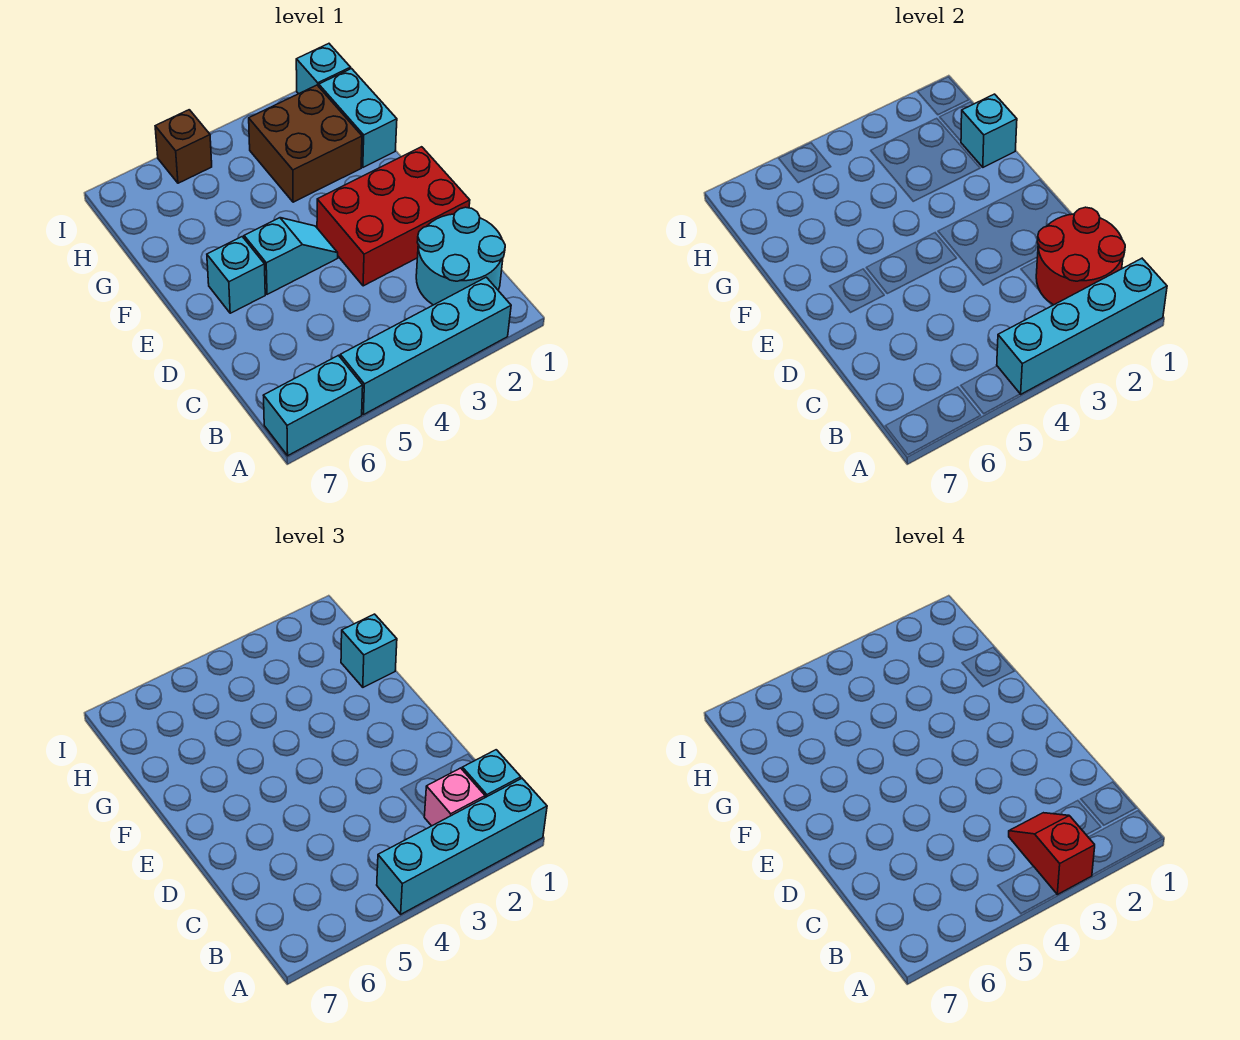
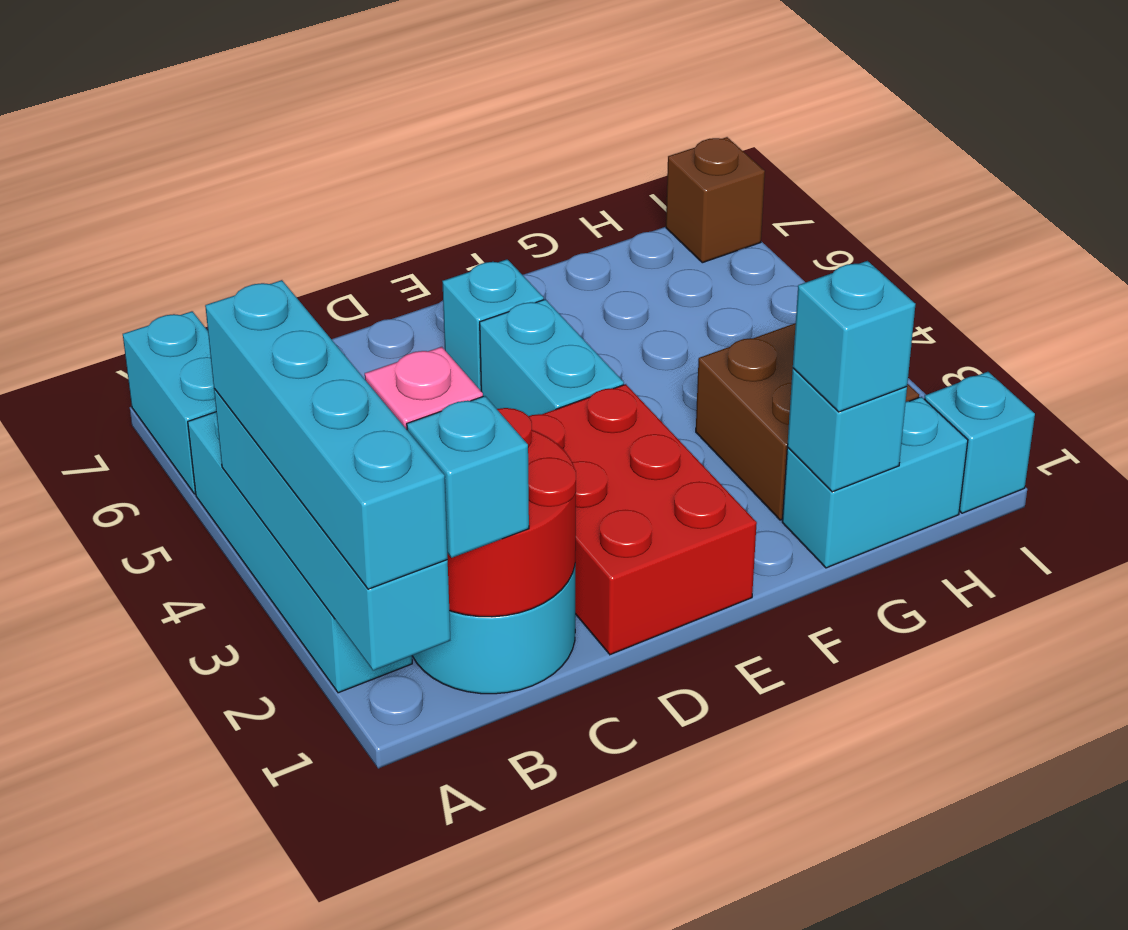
red 1x2 slope [1009,813,1095,895] -> none
cyan 1x2 slope [244,218,338,294] -> cyan 1x2 brick [480,299,624,416]
brown 1x1 brick [155,110,212,183] -> brown 1x1 brick moved to [666,137,765,263]

